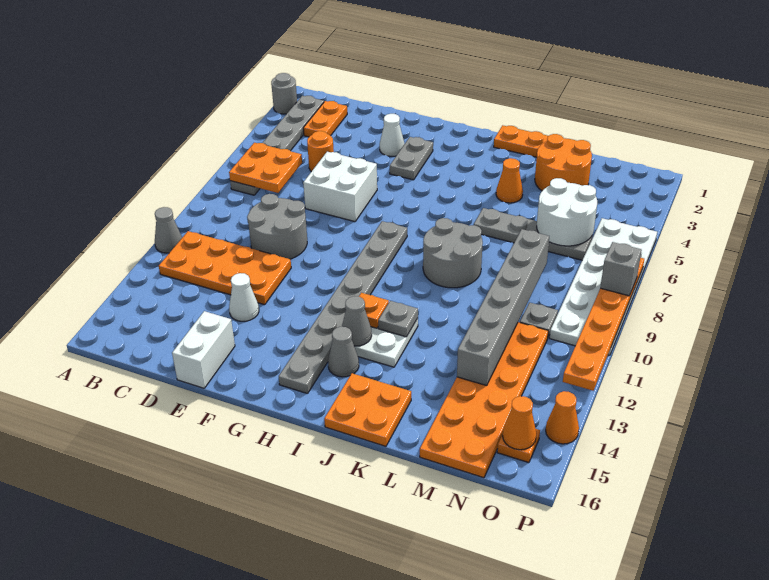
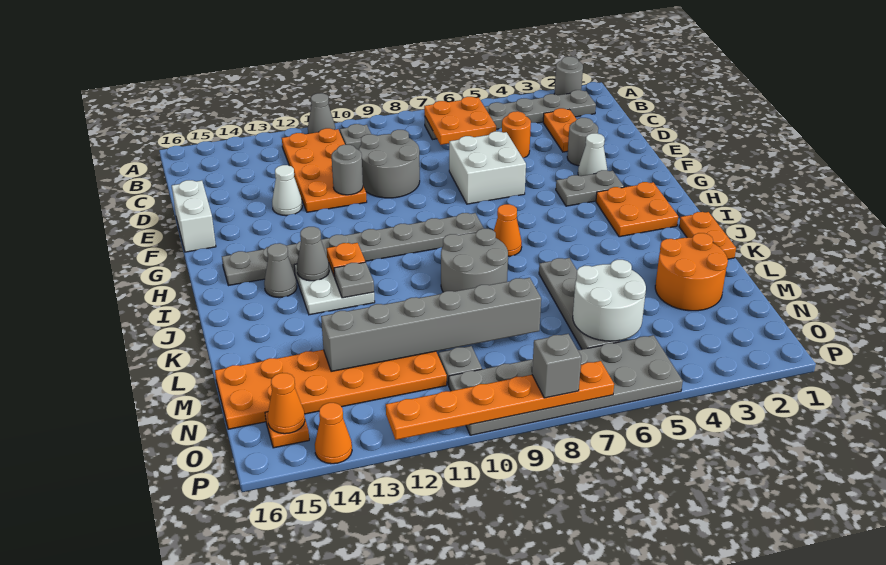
none -> grey 1x1 plate [340,124,371,150]
orange 1x2 plate [303,101,347,137] -> orange 1x2 plate turned to [543,108,577,152]
none -> grey 1x1 round brick [567,118,598,166]
none -> grey 1x1 round brick [331,145,363,195]
white 1x2 brick [172,311,235,388] -> white 1x2 brick turned to [172,180,216,252]
orange 2x2 plate [324,373,411,446] -> orange 2x2 plate moved to [596,182,678,237]
orange 1x1 cone [496,158,523,203] -> orange 1x1 cone moved to [494,204,522,256]
white 2x6 plate [550,218,657,355] -> grey 2x6 plate [449,335,683,435]

